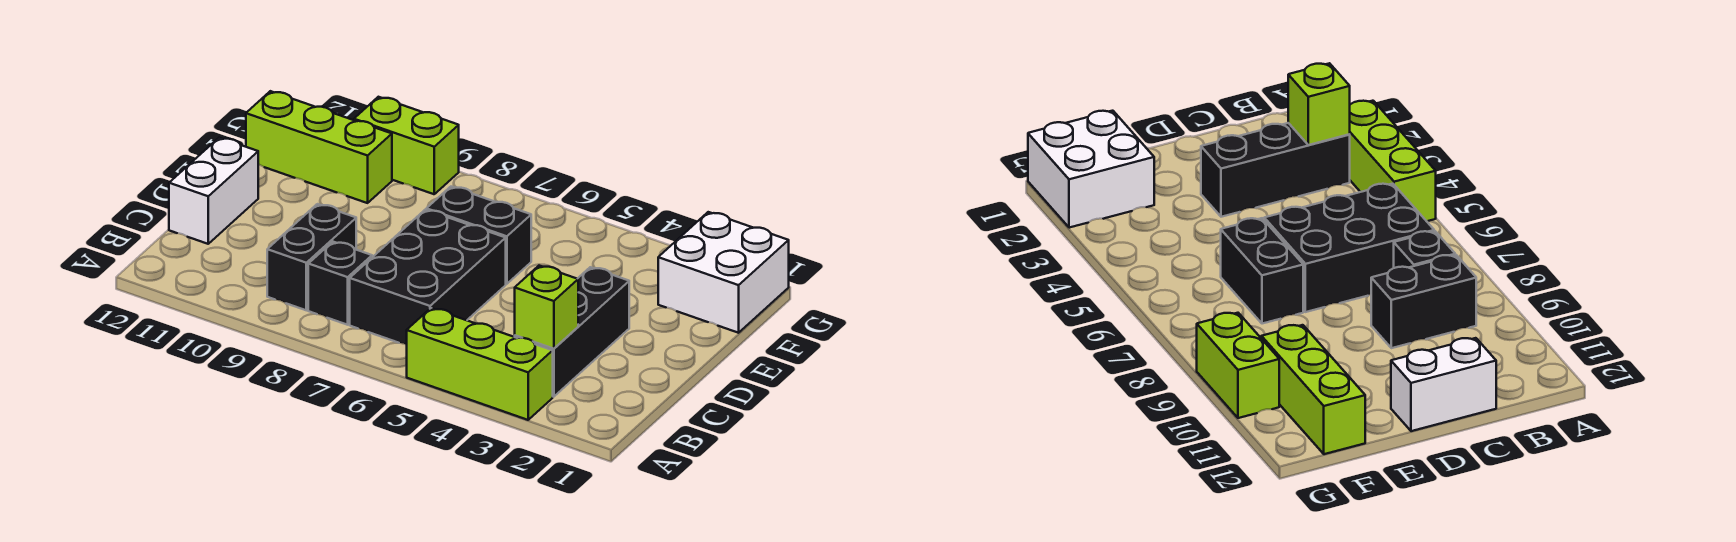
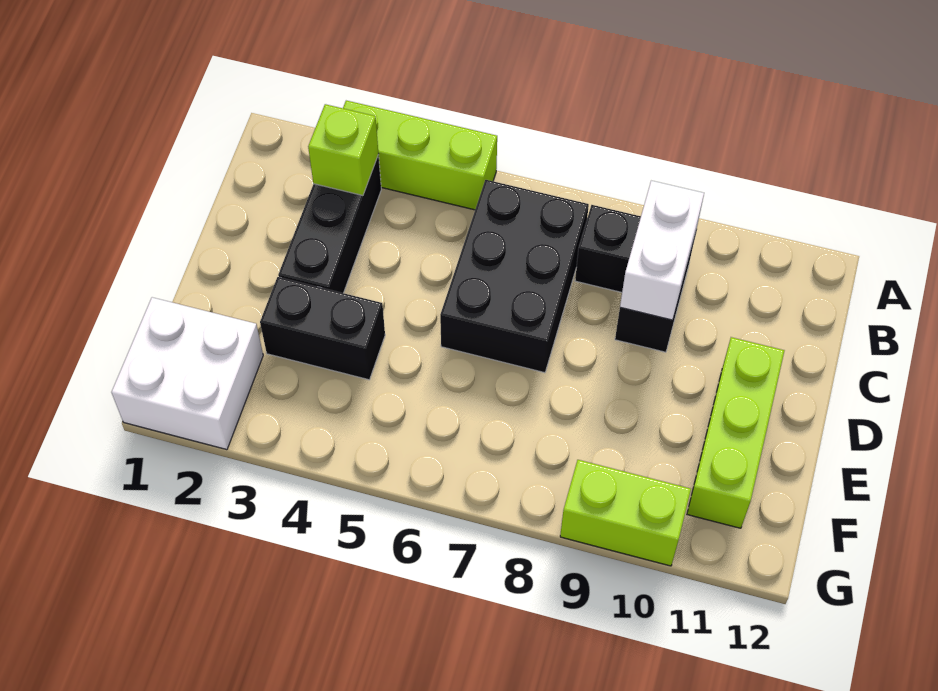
white 1x2 brick [169,138,258,244] -> white 1x2 brick moved to [620,181,704,320]
black 1x2 brick [426,187,531,284] -> black 1x2 brick moved to [260,277,385,380]
lime 1x3 brick [246,91,392,203] -> lime 1x3 brick turned to [687,337,784,528]

